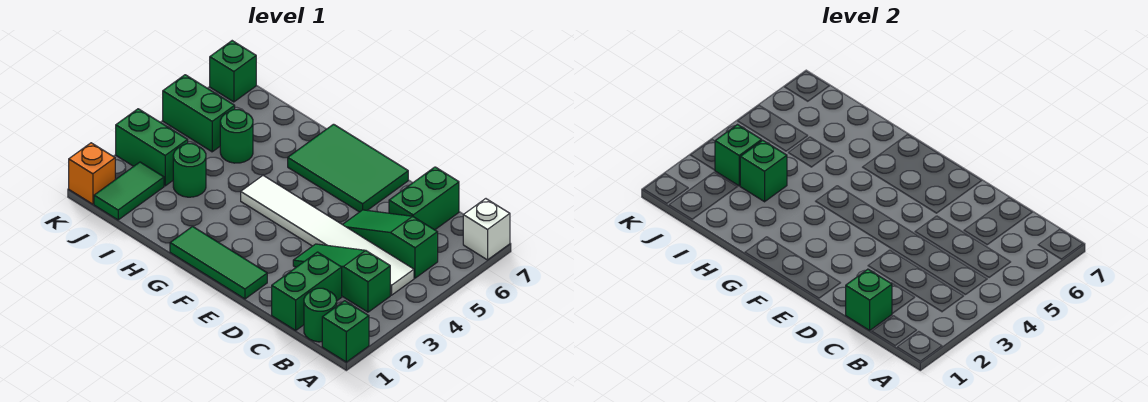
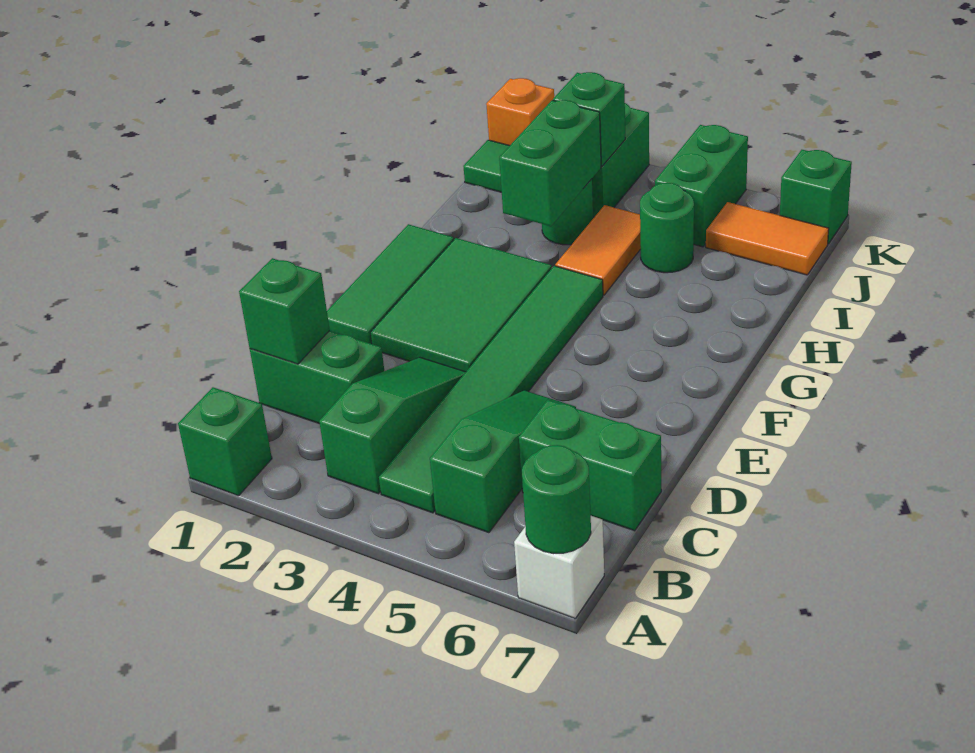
green 1x1 round brick [304,288,337,342] -> green 1x1 round brick moved to [522,445,591,554]
white 1x6 tile [241,176,414,295] -> green 1x6 tile [379,266,603,513]
green 2x3 tile [288,124,408,212] -> green 2x3 tile moved to [370,238,552,372]
none -> orange 1x2 tile [555,205,641,295]
green 1x1 brick [740,140,787,202] -> green 1x2 brick [499,100,601,226]
none -> orange 1x2 tile [706,202,829,275]

